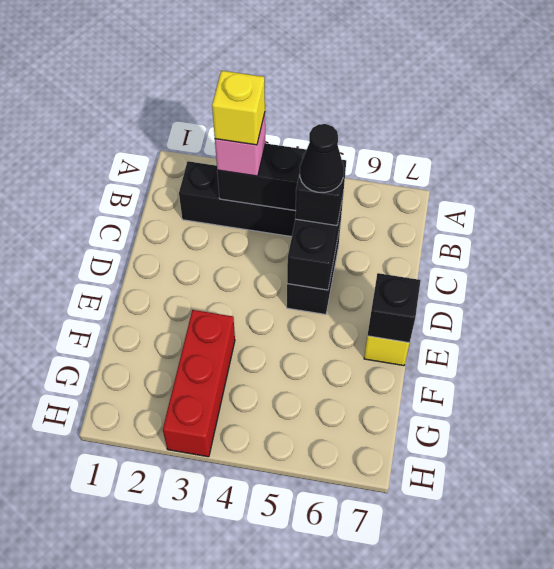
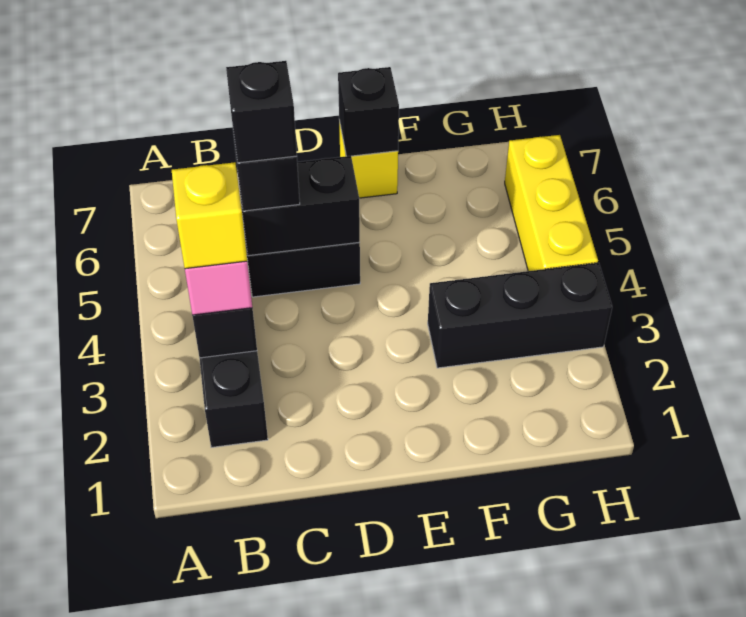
black 1x1 cone [300,124,344,193] -> black 1x1 brick [226,61,297,163]
red 1x3 brick [163,310,235,457] -> black 1x3 brick [428,263,612,368]
none -> yellow 1x3 brick [505,135,598,271]

